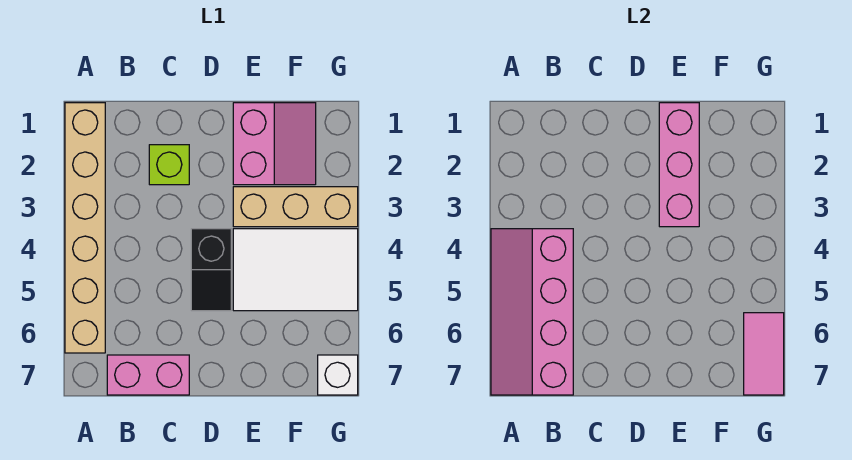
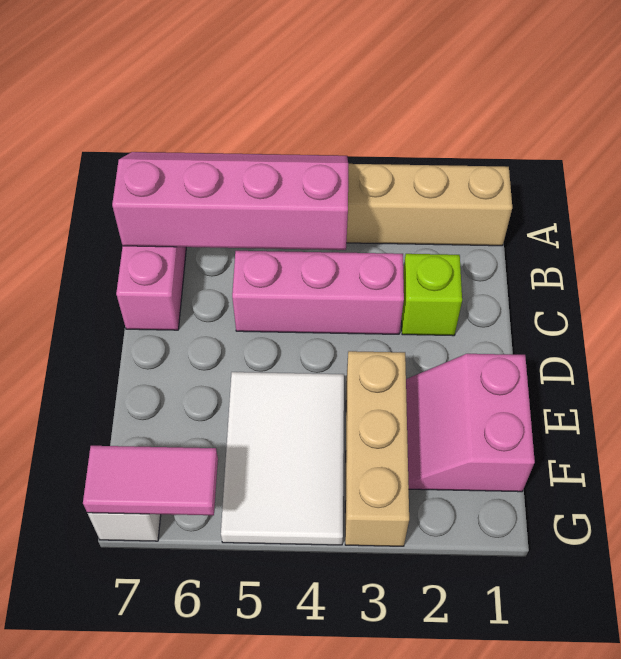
black 1x2 slope [191,229,231,311] -> none
pink 2x2 slope [233,103,316,185] -> pink 2x2 slope turned to [406,354,535,492]
pink 1x3 brick [659,103,699,227] -> pink 1x3 brick moved to [232,251,404,334]

